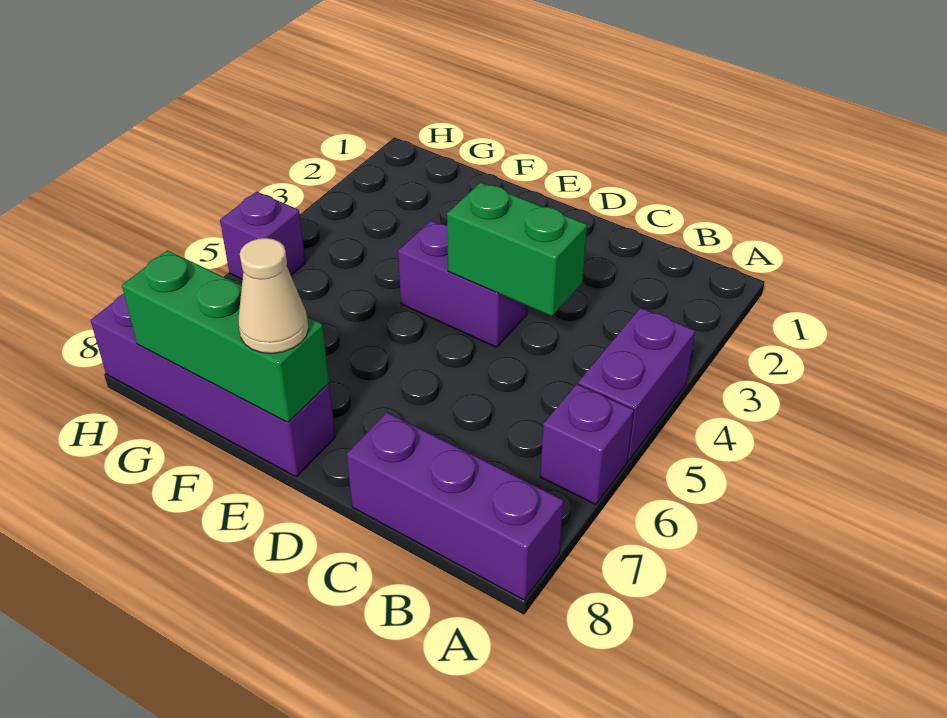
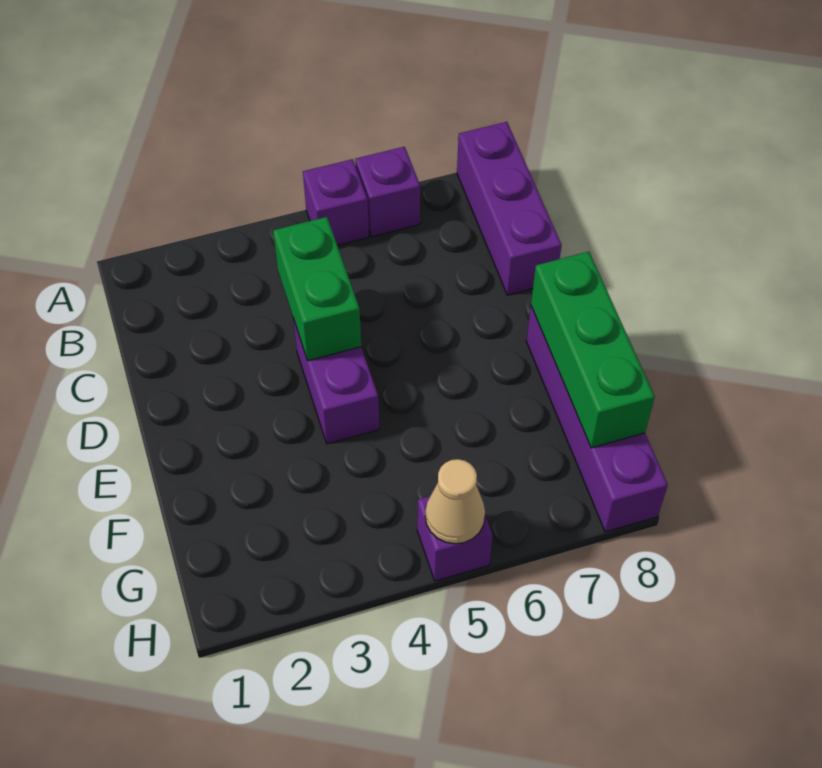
purple 1x2 brick [578,308,695,461] -> purple 1x1 brick [303,159,369,245]
tan 1x1 cone [238,238,309,353] -> tan 1x1 cone moved to [425,459,485,544]

